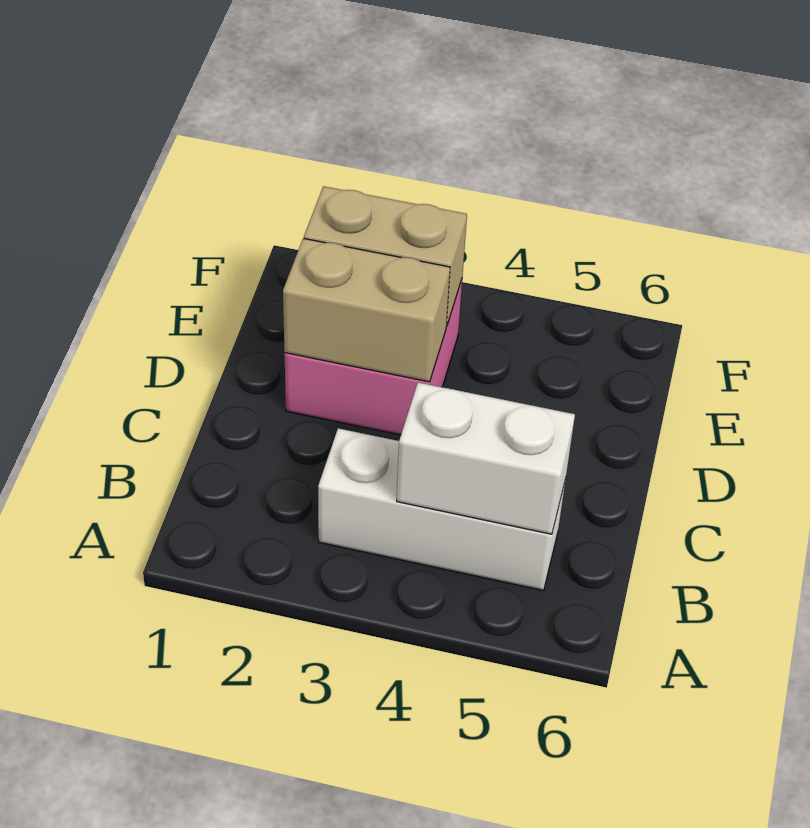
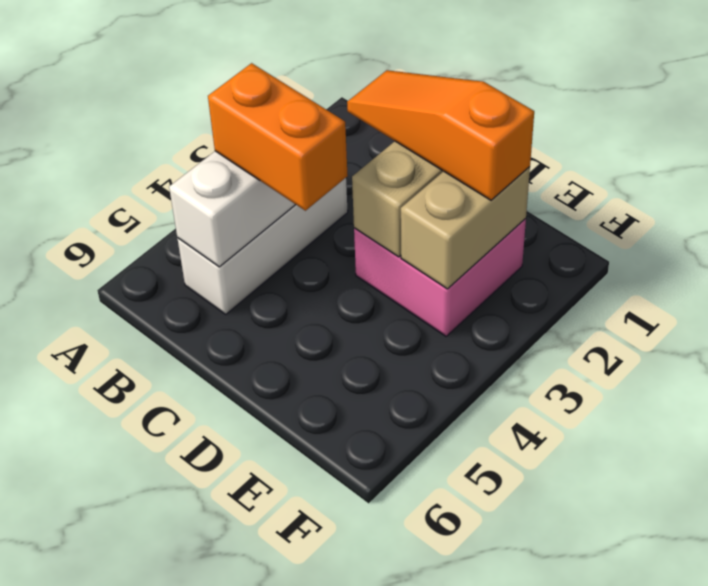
none -> orange 1x2 brick [208,63,348,211]
none -> orange 1x3 slope [347,70,534,200]

